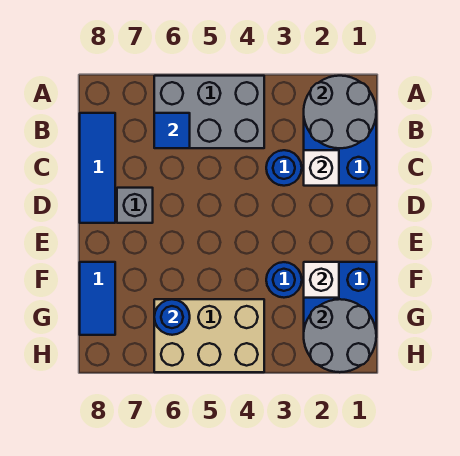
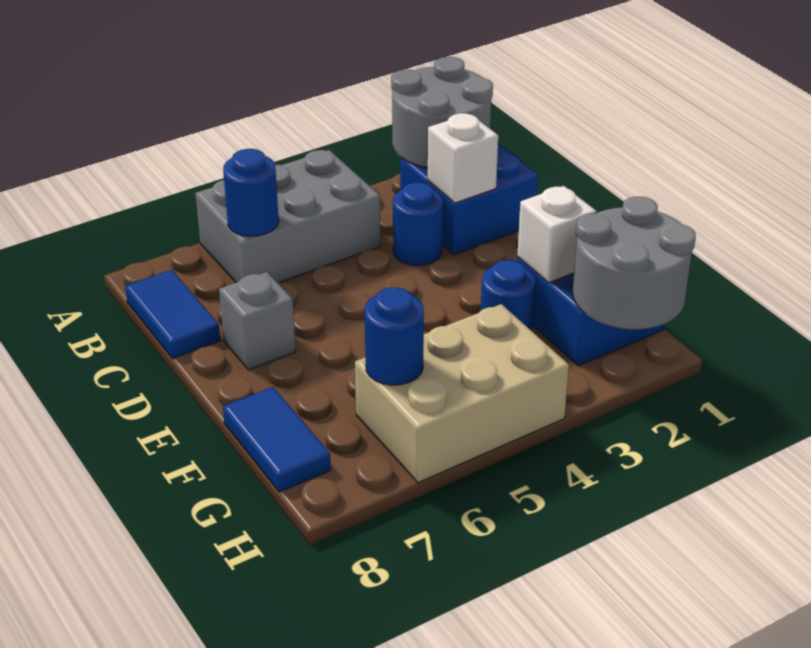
blue 1x1 tile [154,113,190,148] -> blue 1x1 round brick [223,149,279,236]
blue 1x3 tile [80,113,115,223] -> blue 1x2 tile [125,270,220,358]

